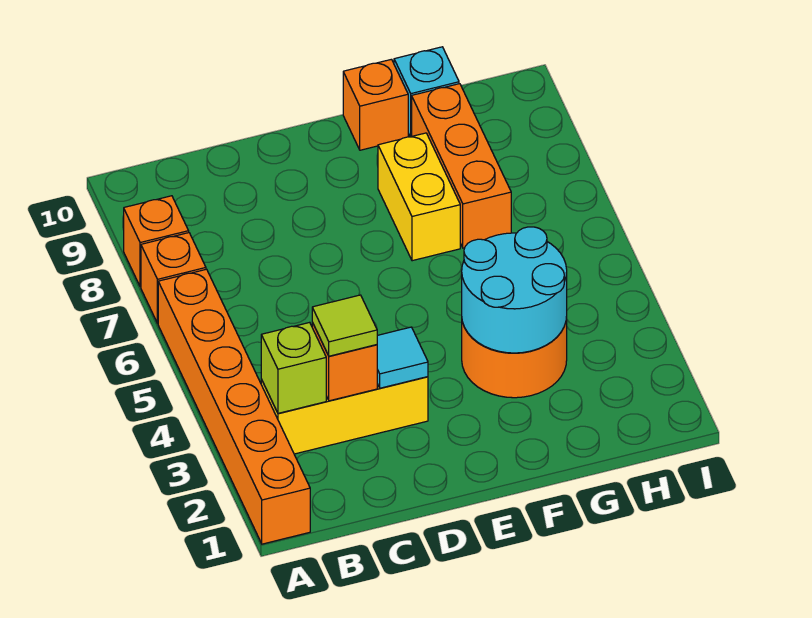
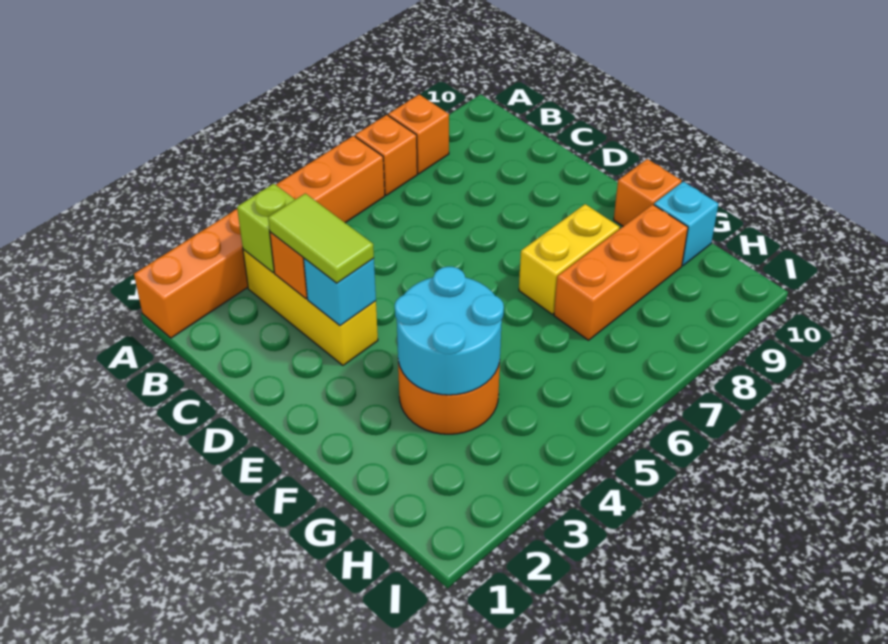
lime 1x1 tile [312,295,377,356] -> lime 1x2 tile [268,193,374,283]
cyan 1x1 tile [377,327,428,388] -> cyan 1x1 brick [304,258,376,326]

